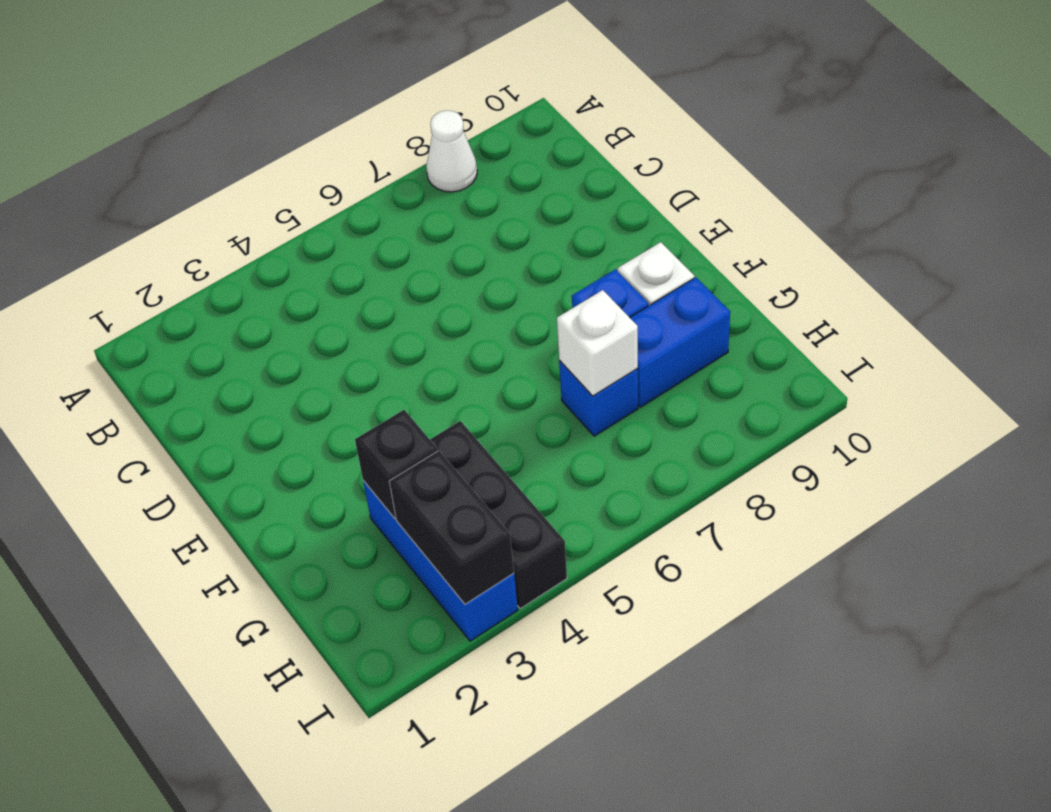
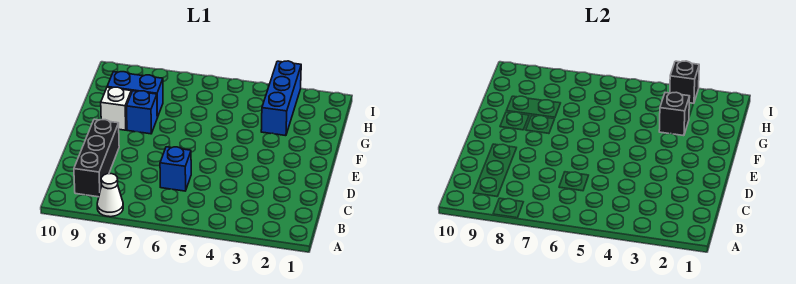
black 1x3 brick [430,421,567,609] -> black 1x3 brick moved to [74,119,119,197]
blue 1x1 brick [559,361,638,436] -> blue 1x1 brick moved to [160,147,191,191]
white 1x1 brick [557,290,638,396] -> none
black 1x2 brick [389,451,514,604] -> black 1x1 brick [670,61,699,104]

